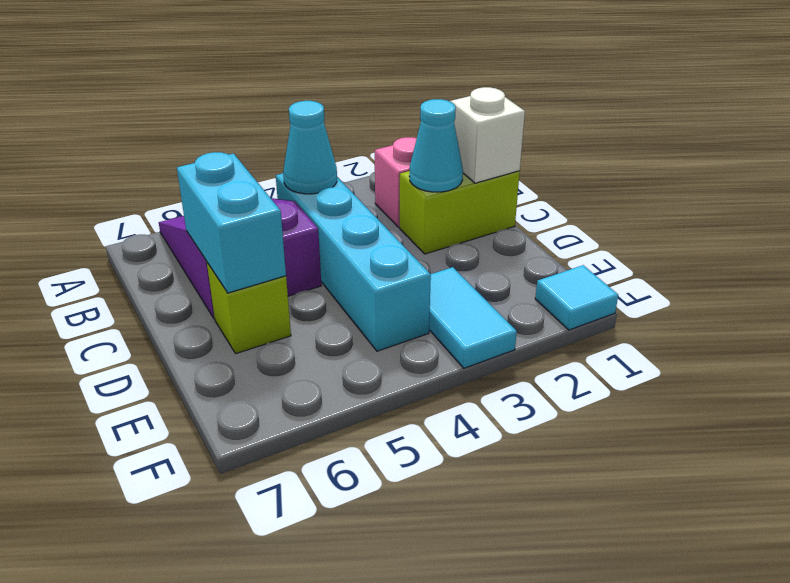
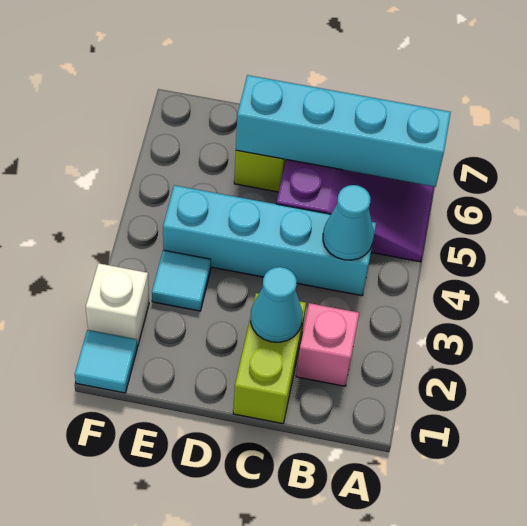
white 1x1 brick [450,87,525,183] -> white 1x1 brick moved to [86,263,149,347]
cyan 1x2 brick [177,152,286,293] -> cyan 1x4 brick [236,75,451,187]
cyan 1x2 tile [429,267,517,368] -> cyan 1x1 tile [152,250,211,311]

